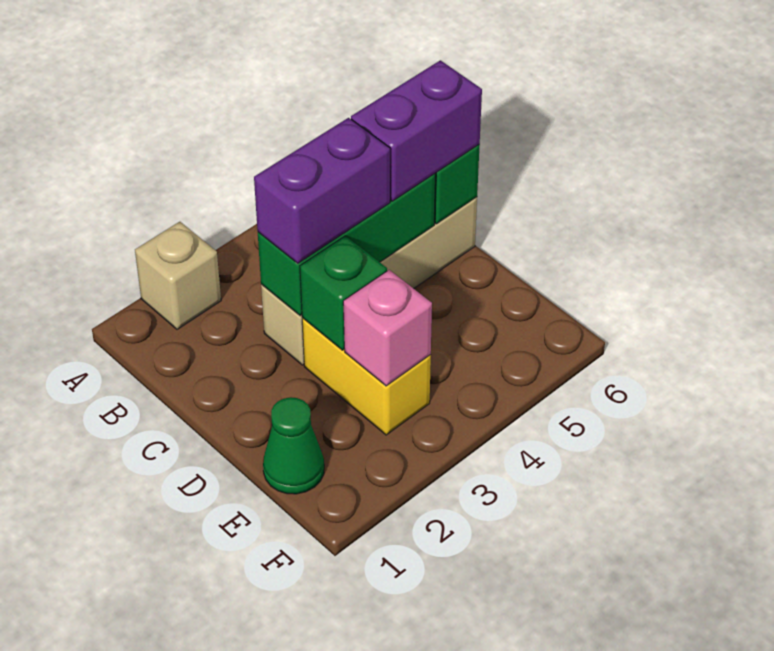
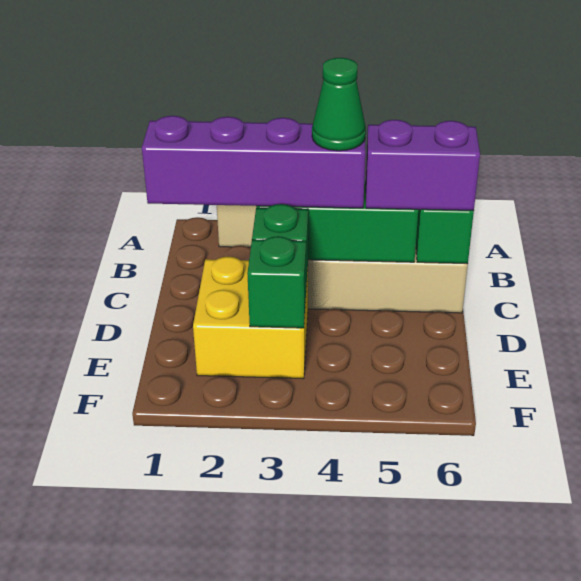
purple 1x2 brick [254,118,390,263] -> purple 1x4 brick [142,116,365,208]
yellow 1x2 brick [302,318,431,435] -> yellow 2x2 brick [193,257,308,379]
green 1x1 cone [263,397,324,494] -> green 1x1 cone moved to [312,58,366,151]
pink 1x1 brick [343,270,432,386] -> green 1x1 brick [247,236,306,328]

